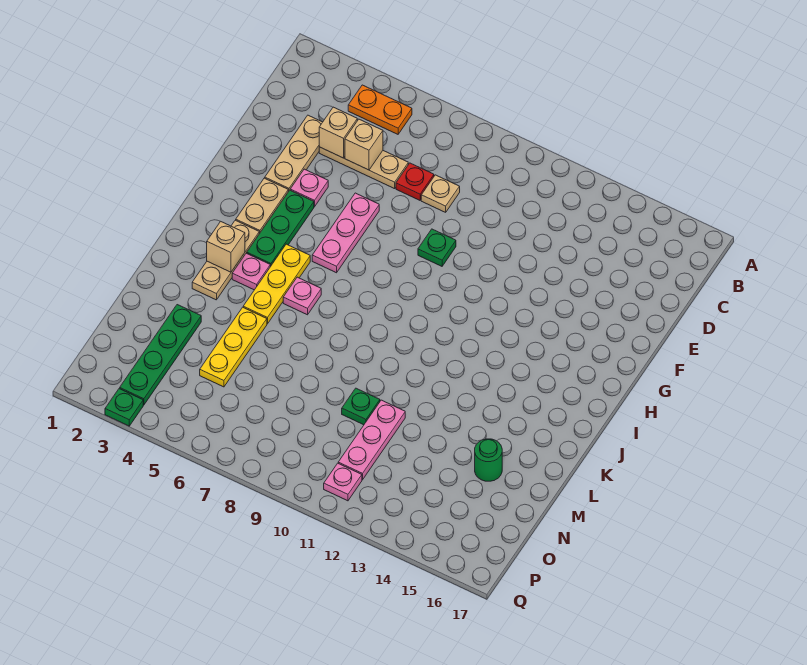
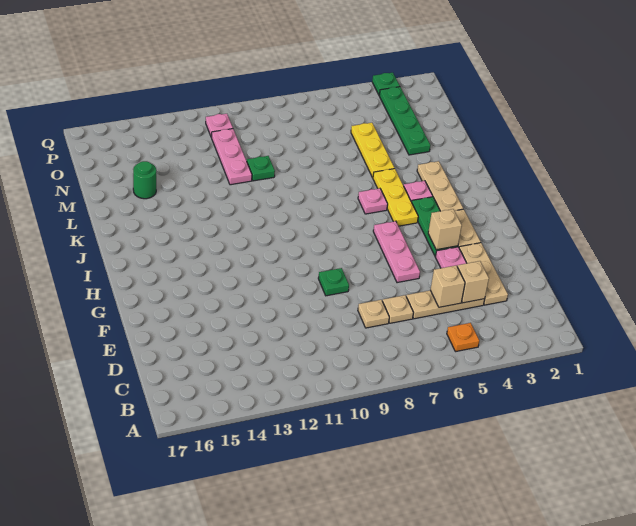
orange 1x2 plate [348,85,412,134] -> orange 1x1 plate [447,323,479,352]
red 1x1 plate [396,163,434,200] -> tan 1x1 plate [382,295,413,323]
tan 1x1 brick [207,221,245,272] -> tan 1x1 brick moved to [428,209,462,250]

